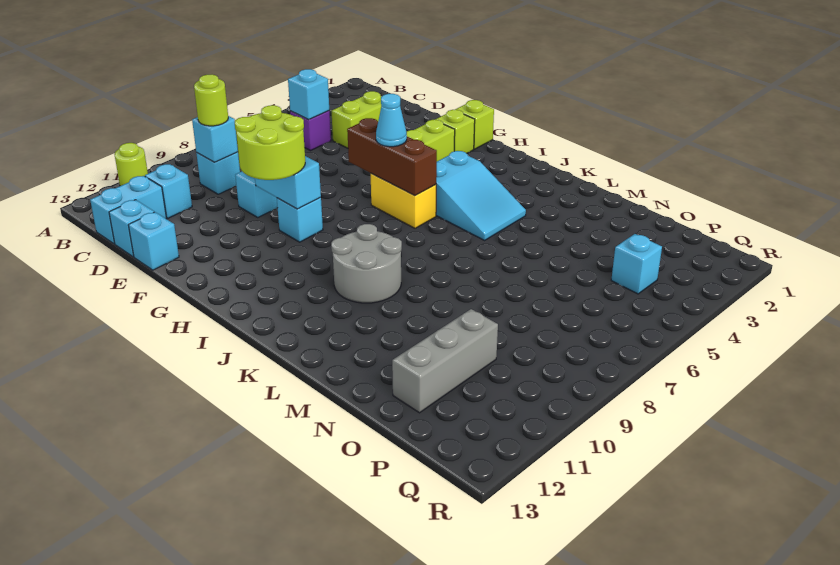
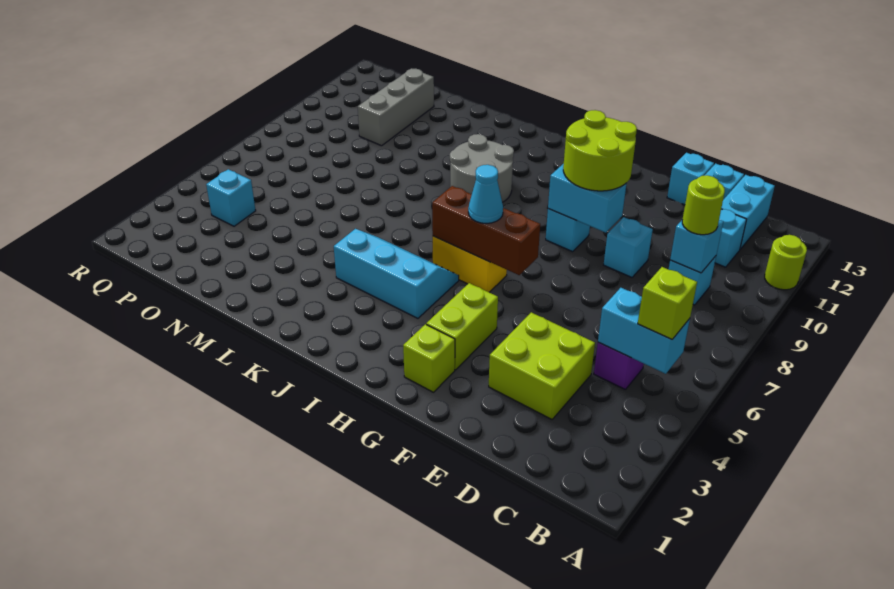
cyan 1x1 brick [288,69,329,120] -> cyan 1x2 brick [598,288,690,374]
lime 1x2 brick [331,91,382,148] -> lime 2x2 brick [489,312,595,419]
lime 1x1 brick [455,100,494,149] -> lime 1x1 brick moved to [638,267,697,339]
cyan 2x3 slope [436,151,526,240] -> cyan 2x3 slope turned to [334,229,459,318]

